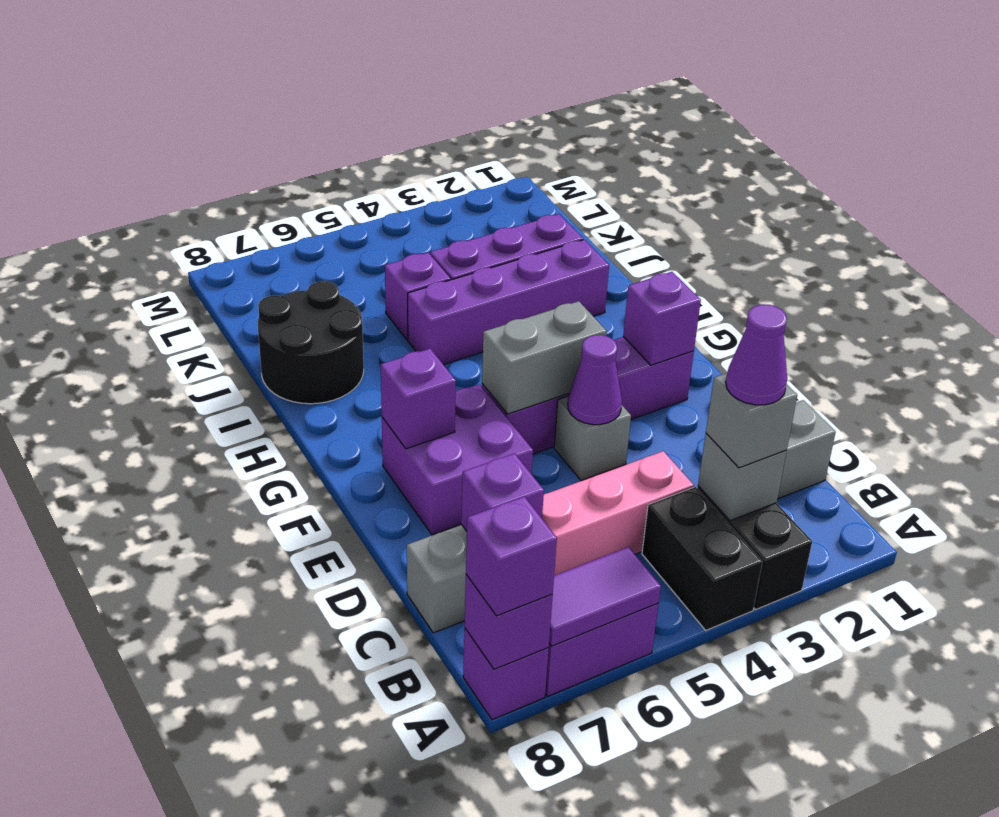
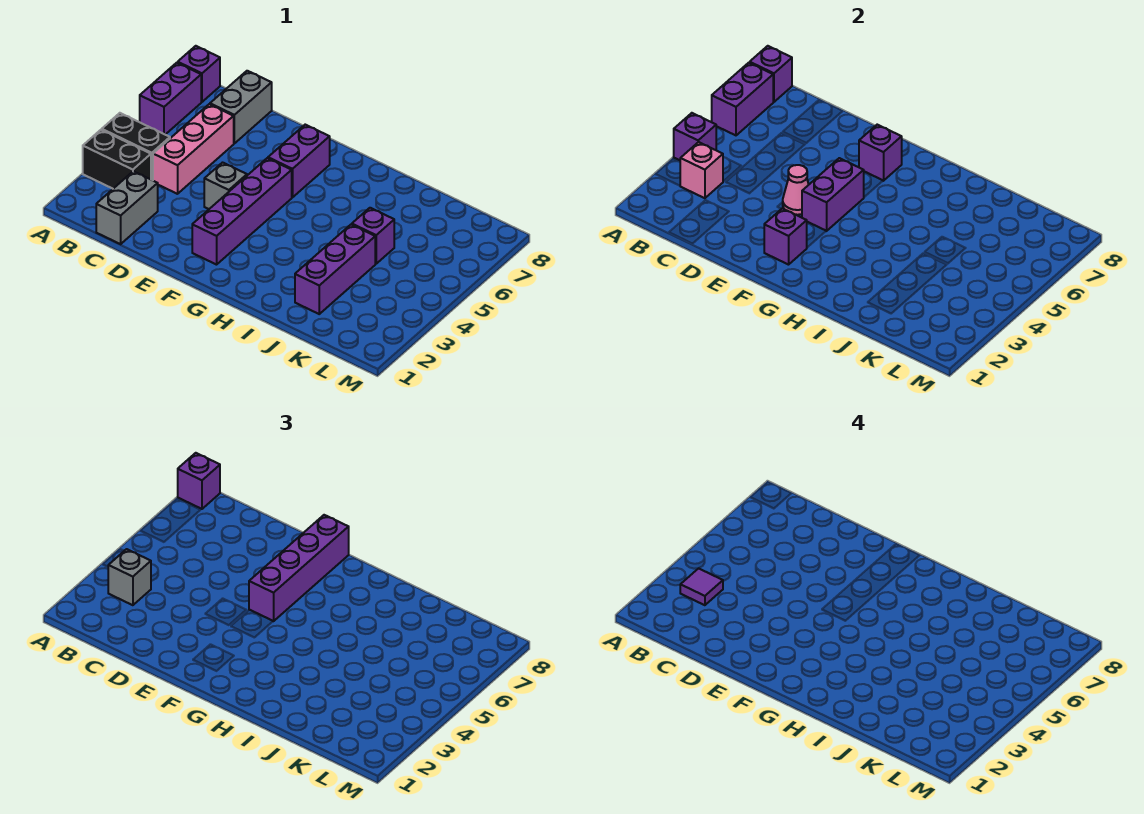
purple 1x2 tile [549,547,661,646] -> purple 1x2 brick [712,63,773,135]
grey 1x1 brick [698,433,787,521] -> pink 1x1 brick [680,142,723,198]
purple 1x1 cone [726,304,787,405] -> purple 1x1 tile [680,568,723,605]
purple 1x1 brick [461,453,544,531] -> purple 1x1 brick moved to [674,113,716,160]
purple 1x1 cone [568,335,622,425] -> pink 1x1 cone [783,165,809,215]
purple 2x2 brick [382,384,533,535] -> purple 1x2 brick [268,125,330,198]
grey 1x2 brick [482,301,607,414] -> purple 1x2 brick [802,158,864,231]
purple 1x4 brick [408,240,609,365] -> purple 1x4 brick moved to [249,515,349,621]
black 2x2 round brick [258,281,364,404] -> none

